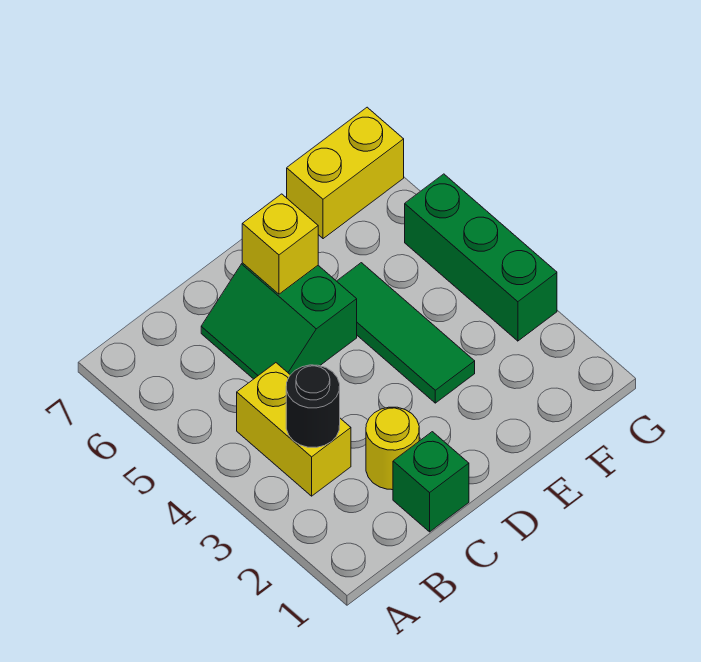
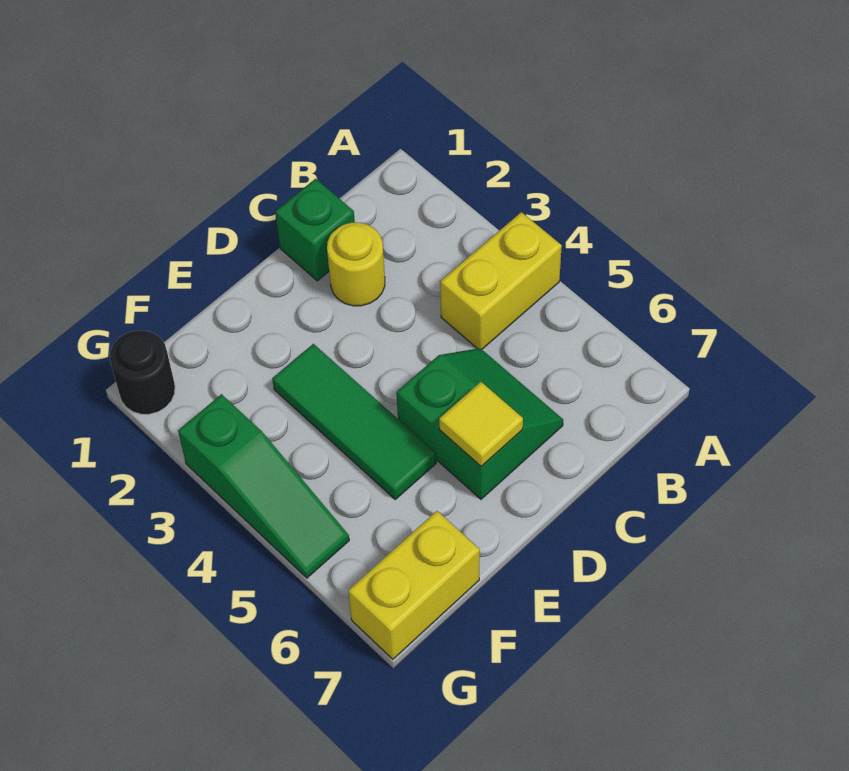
yellow 1x2 brick [237,363,351,496] -> yellow 1x2 brick turned to [440,212,562,349]
black 1x1 round brick [286,365,340,447] -> black 1x1 round brick moved to [110,331,175,414]
yellow 1x1 brick [242,194,318,294] -> yellow 1x1 tile [439,382,523,466]
green 1x3 brick [405,174,557,341] -> green 1x3 slope [178,394,349,578]

